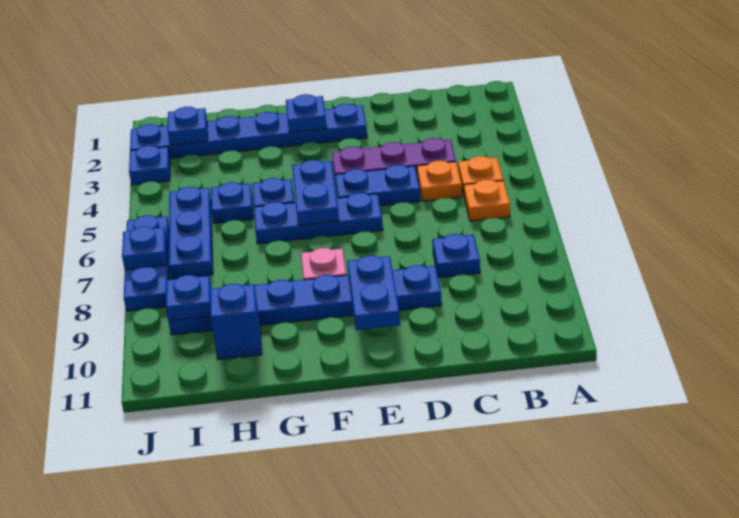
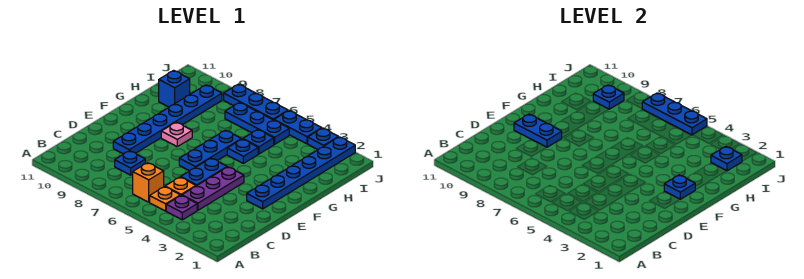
none -> purple 1x1 plate [166,195,197,220]
orange 1x1 plate [464,179,510,221] -> orange 1x1 brick [133,163,164,202]
blue 1x2 plate [292,160,339,225] -> blue 1x2 plate moved to [274,111,322,144]
blue 1x1 plate [122,226,167,270] -> blue 1x3 plate [642,93,707,135]

